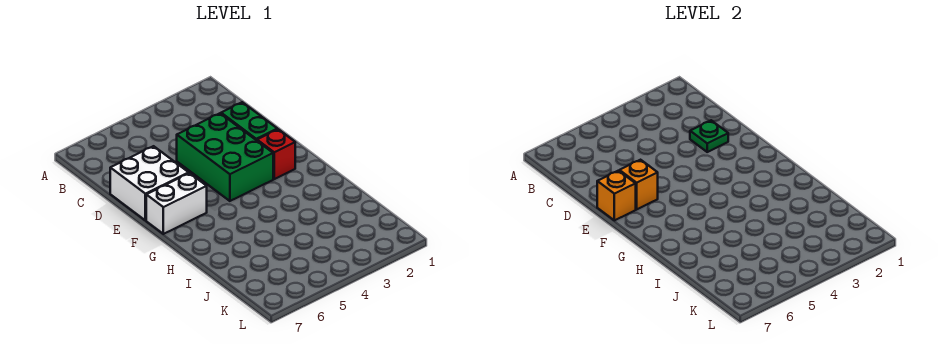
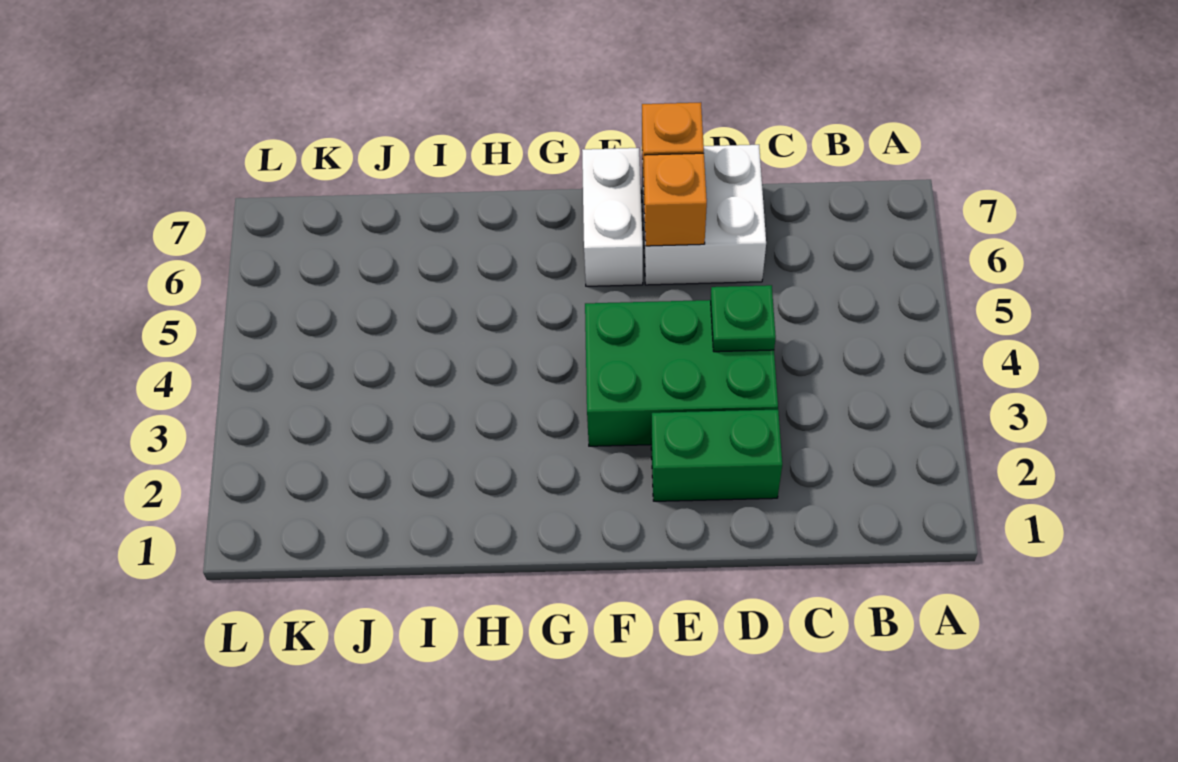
green 1x1 plate [690,120,728,152] -> green 1x1 plate moved to [711,285,776,352]
red 1x1 brick [257,129,295,179] -> none

